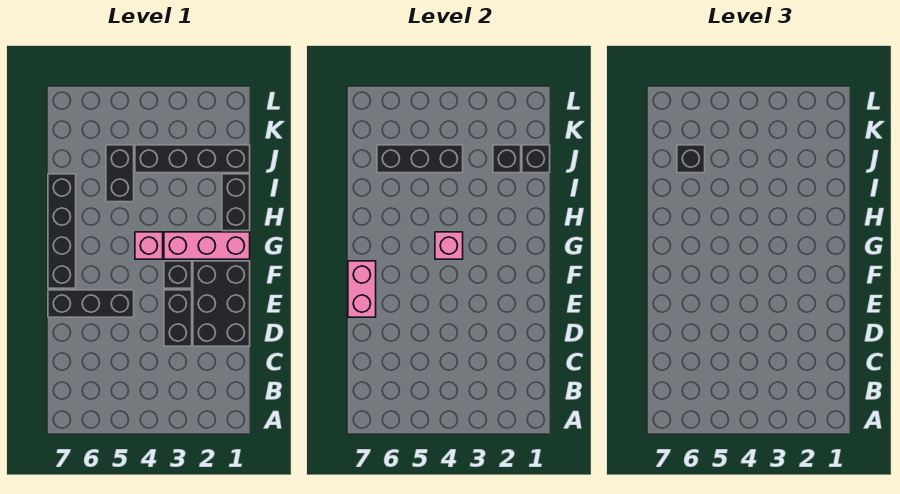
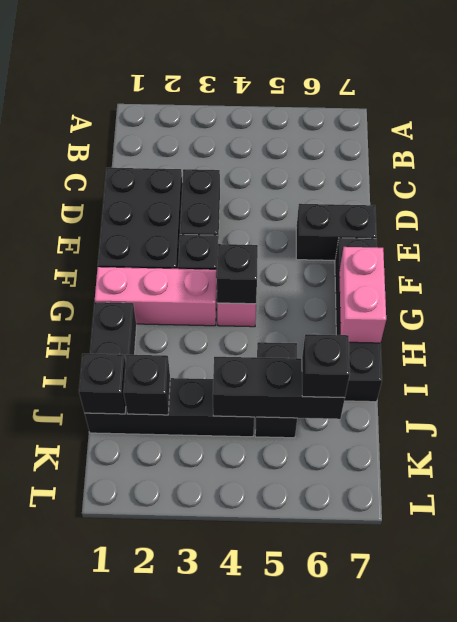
black 1x3 brick [48,290,134,317] -> black 1x2 brick [296,204,376,260]
pink 1x2 brick [348,261,376,317] -> pink 1x2 brick moved to [339,247,386,343]
pink 1x1 brick [435,232,463,259] -> black 1x1 brick [217,244,258,304]

